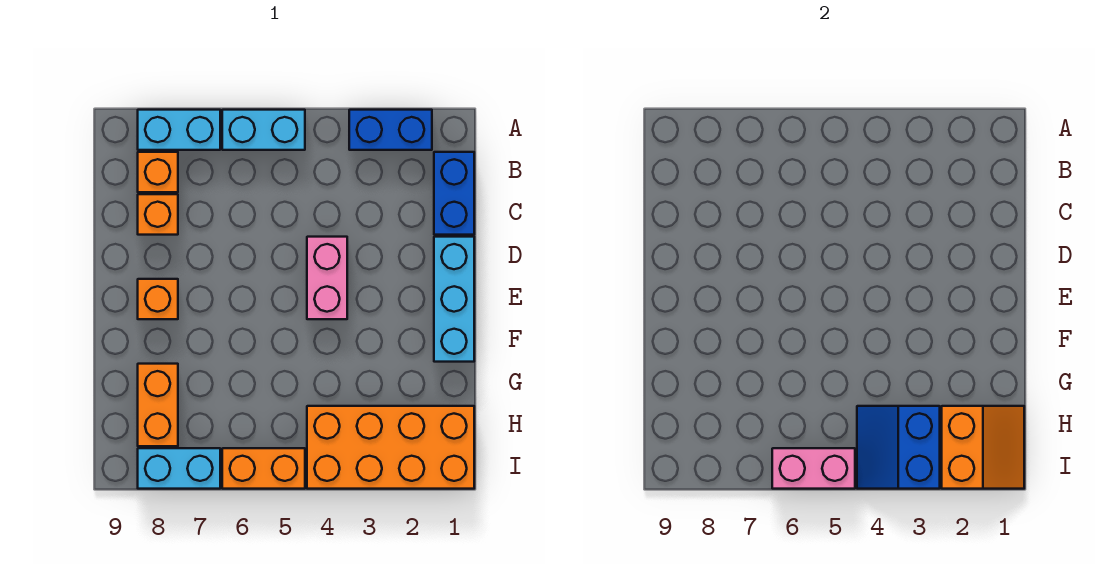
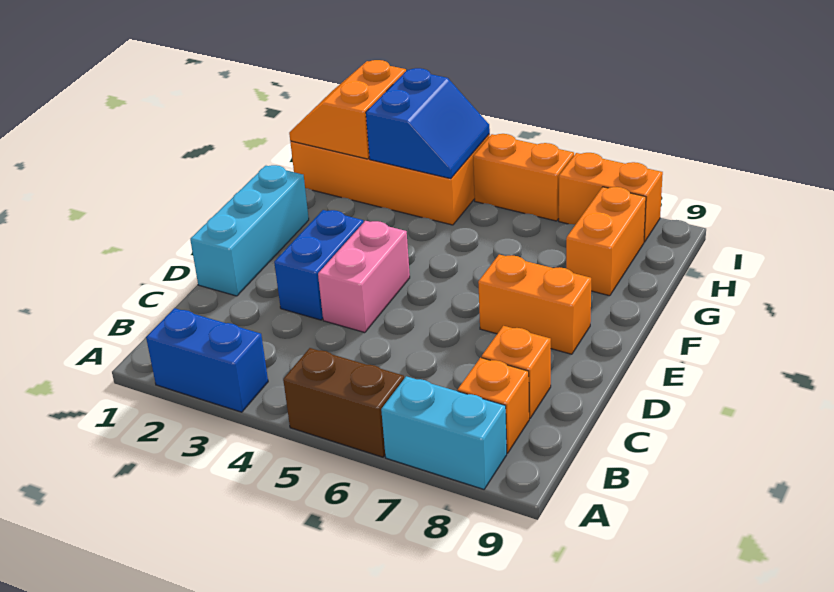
cyan 1x2 brick [222,110,305,150] -> brown 1x2 brick [283,348,404,457]
blue 1x2 brick [434,152,474,235] -> blue 1x2 brick moved to [274,210,363,320]
orange 1x1 brick [138,279,178,319] -> orange 1x2 brick [478,255,591,354]
pink 1x2 brick [772,448,855,489] -> none
cyan 1x2 brick [138,448,220,489] -> orange 1x2 brick [559,153,663,242]

